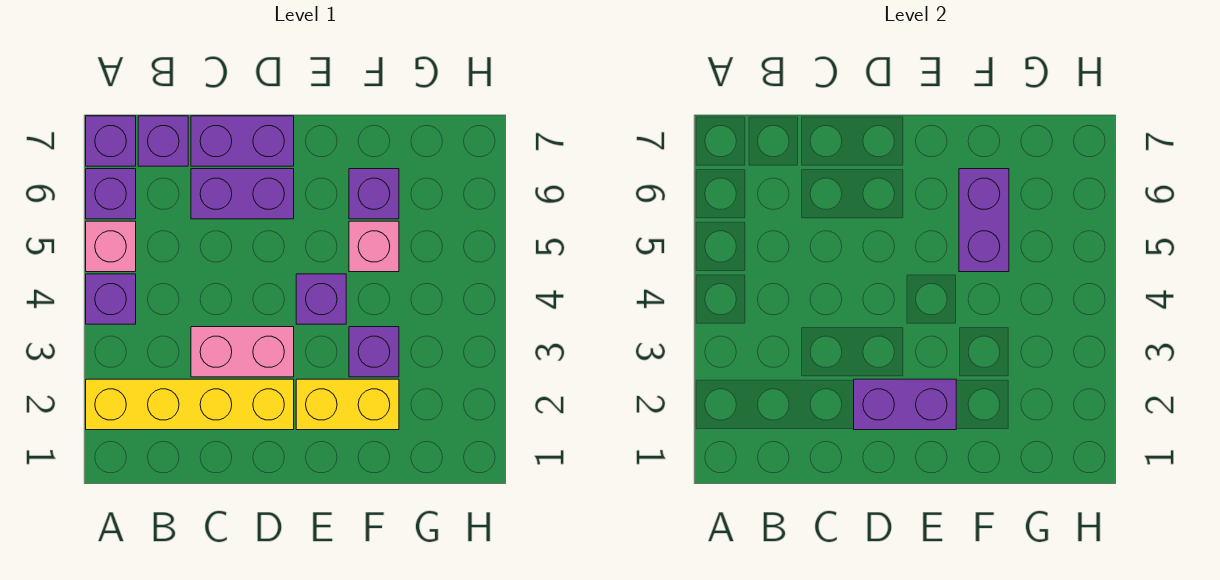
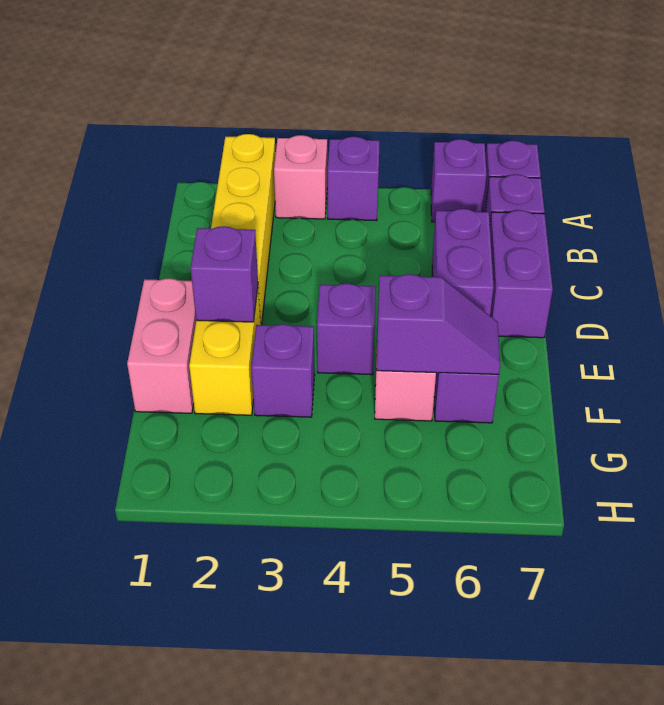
pink 1x1 brick [86,221,136,272] -> pink 1x1 brick moved to [274,135,327,219]
pink 1x2 brick [191,327,294,377] -> pink 1x2 brick moved to [127,278,196,413]
purple 1x2 brick [854,379,956,430] -> purple 1x1 brick [191,226,258,322]
purple 1x2 brick [959,169,1009,272] -> purple 1x2 slope [376,274,500,374]

